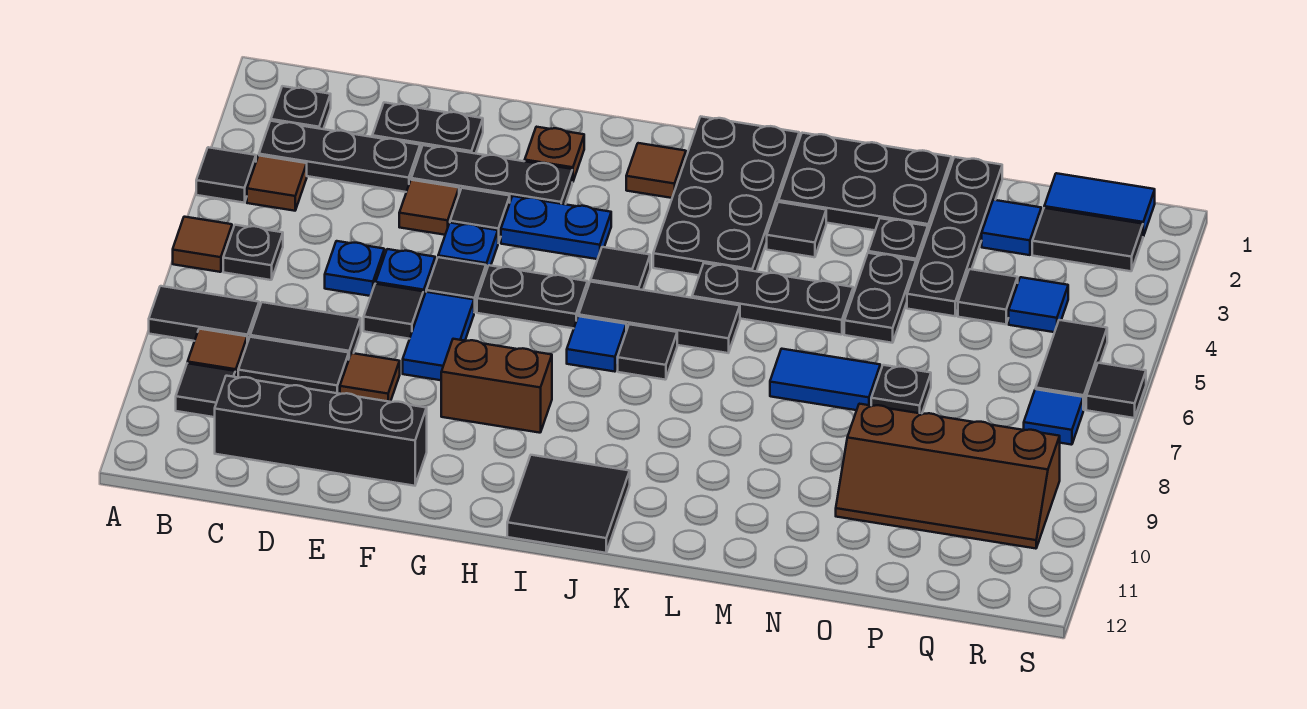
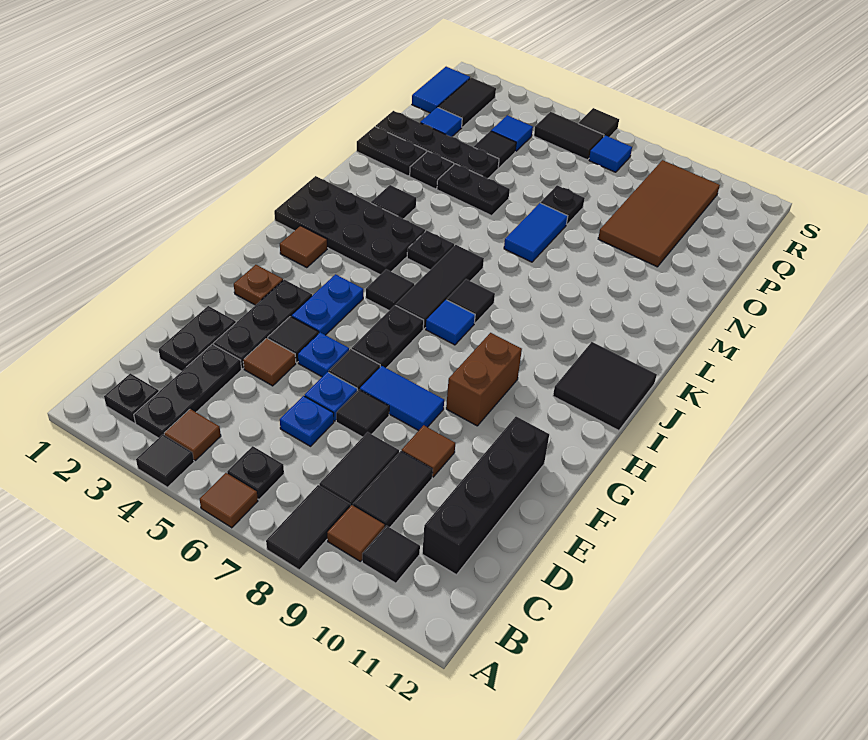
black 1x3 plate [692,263,853,335] -> black 1x1 plate [407,230,454,270]
black 2x3 plate [779,133,952,231] -> black 1x2 plate [357,126,426,176]
brown 2x4 slope [836,404,1060,549] -> brown 2x4 tile [598,160,720,267]

